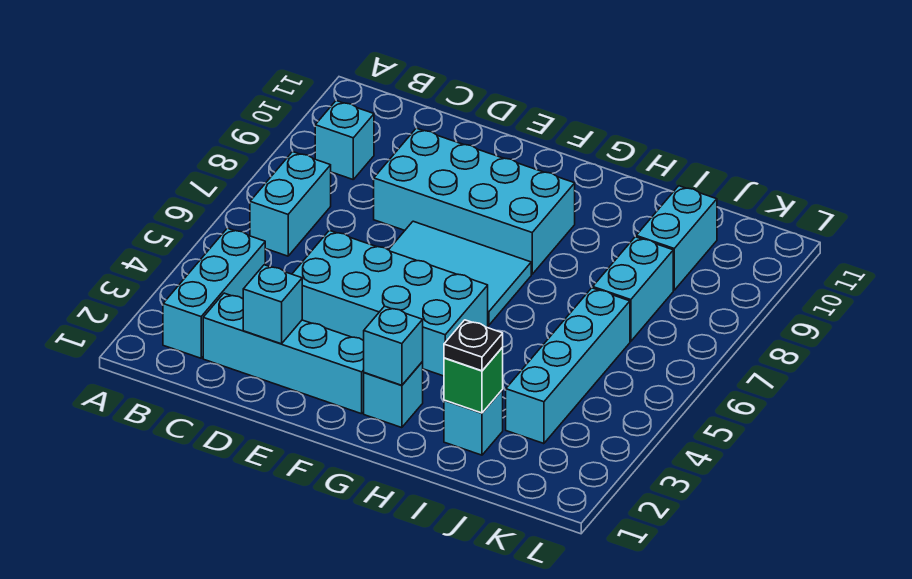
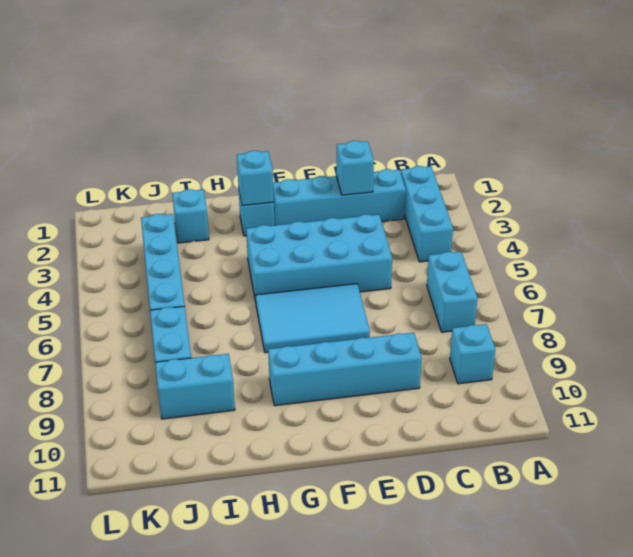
cyan 2x4 brick [374,128,575,274] -> cyan 1x4 brick [268,333,422,406]
green 1x1 brick [444,347,503,413] -> none
black 1x1 plate [444,320,503,371] -> none
cyan 1x2 brick [636,186,717,290] -> cyan 1x2 brick turned to [155,354,235,419]

